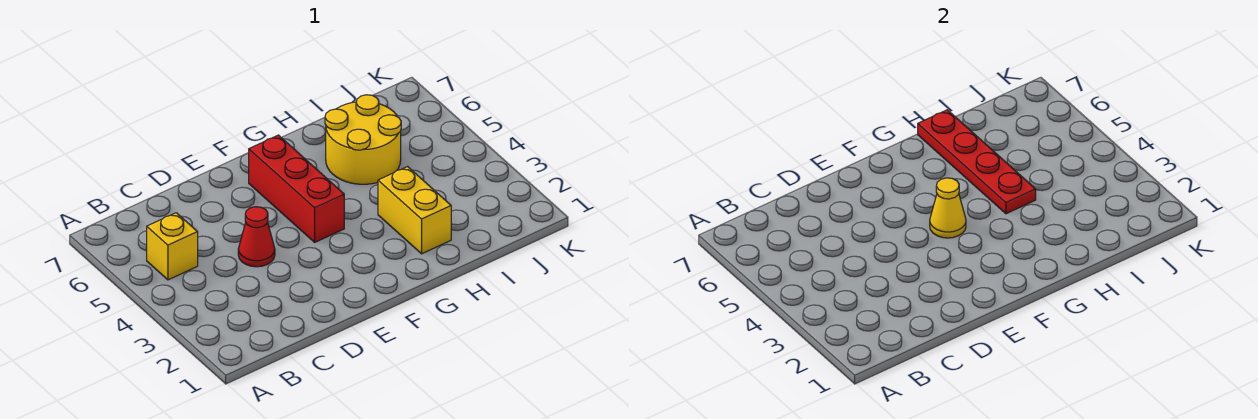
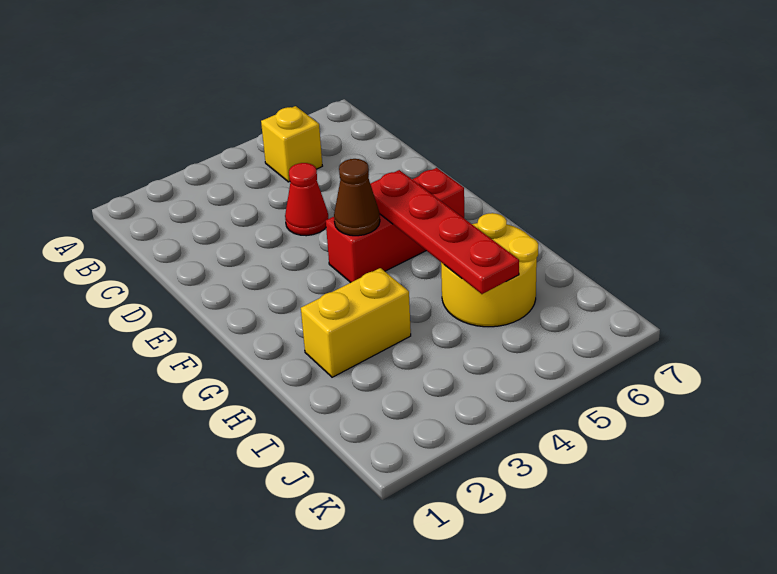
yellow 1x1 cone [930,178,966,238] -> brown 1x1 cone [334,159,380,236]
red 1x4 plate [918,110,1036,214] -> red 1x4 plate turned to [370,170,519,294]

